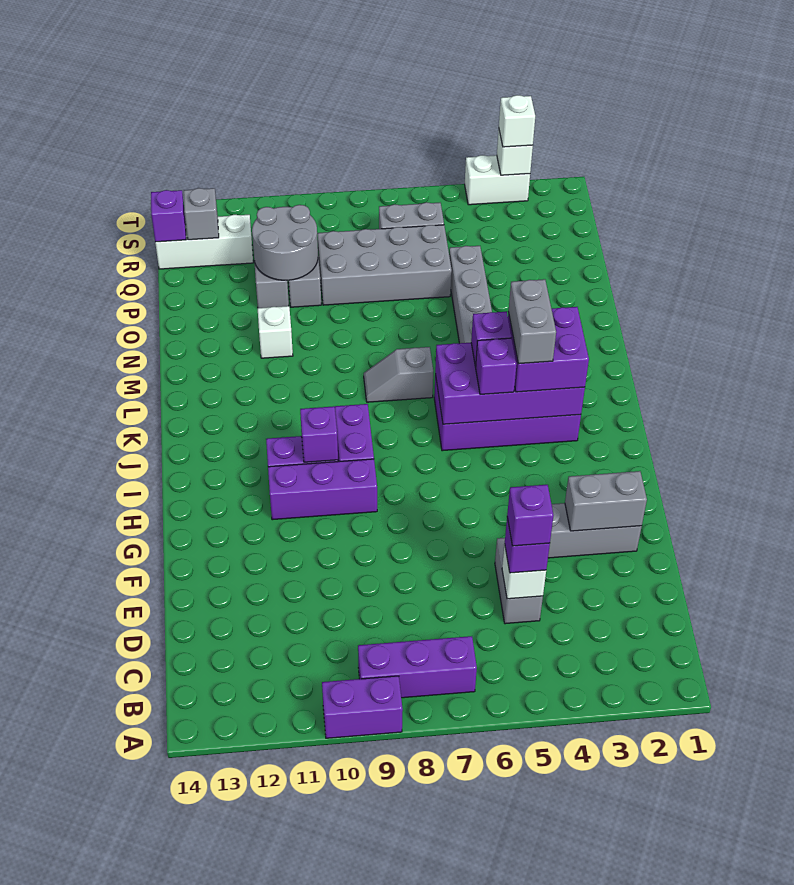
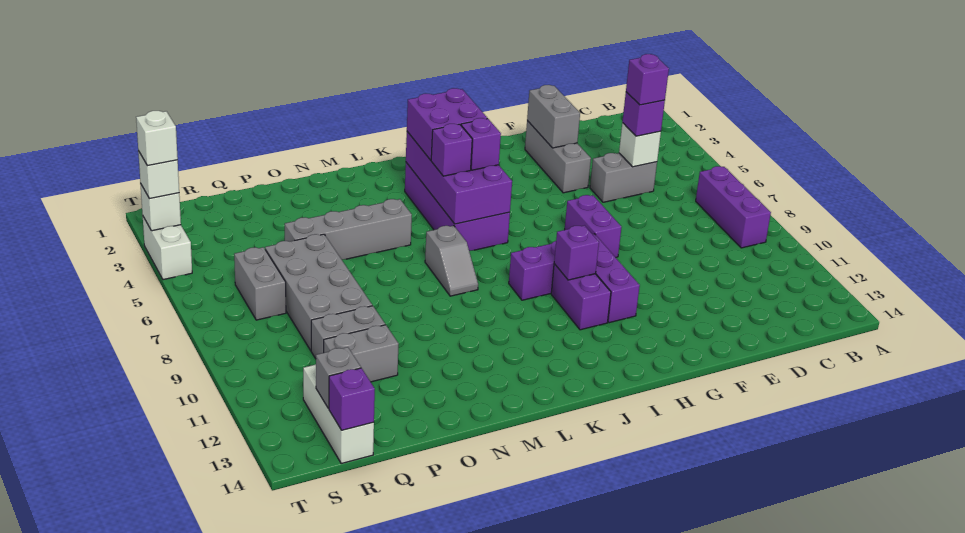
purple 1x2 brick [322,676,403,738] -> purple 1x2 brick moved to [565,195,621,257]
grey 1x2 brick [509,279,556,364] -> none
white 1x1 brick [258,306,293,358] -> white 1x1 brick moved to [136,111,178,166]
grey 2x2 round brick [252,205,318,280] -> none

